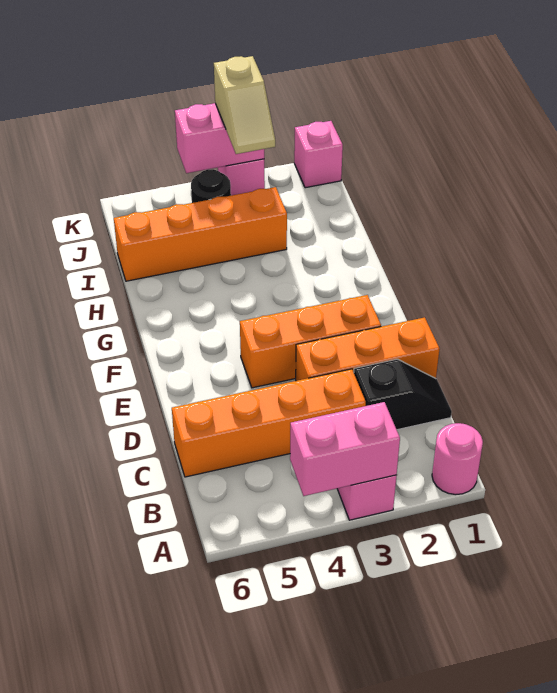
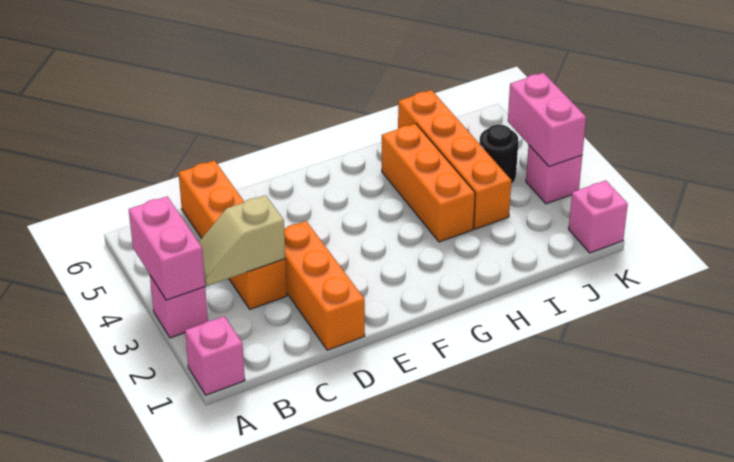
pink 1x1 round brick [432,423,483,495] -> pink 1x1 brick [185,316,245,395]
black 1x2 slope [354,359,452,430] -> none
orange 1x3 brick [240,295,381,388] -> orange 1x3 brick moved to [382,124,475,242]
tan 1x2 slope [214,56,275,154] -> tan 1x2 slope moved to [199,195,285,286]

